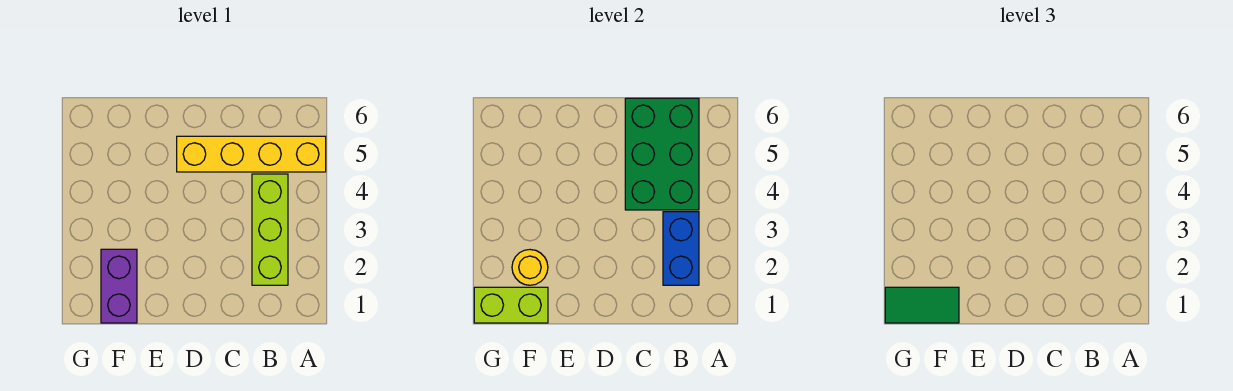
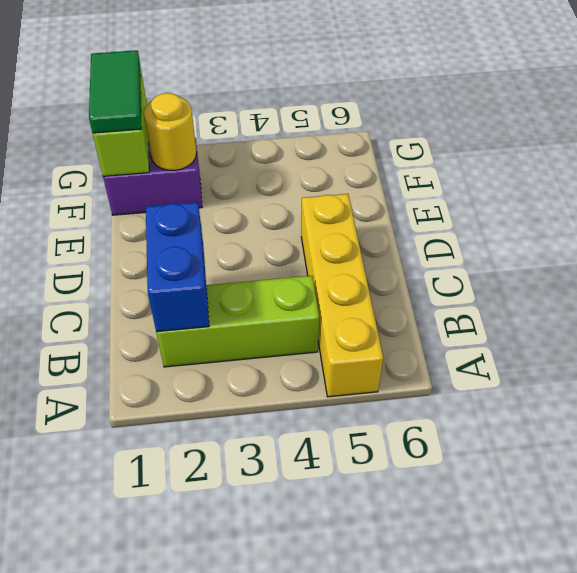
blue 1x2 brick [663,212,699,285] -> blue 1x2 brick turned to [146,202,209,332]
green 2x3 brick [625,98,699,210] -> none

